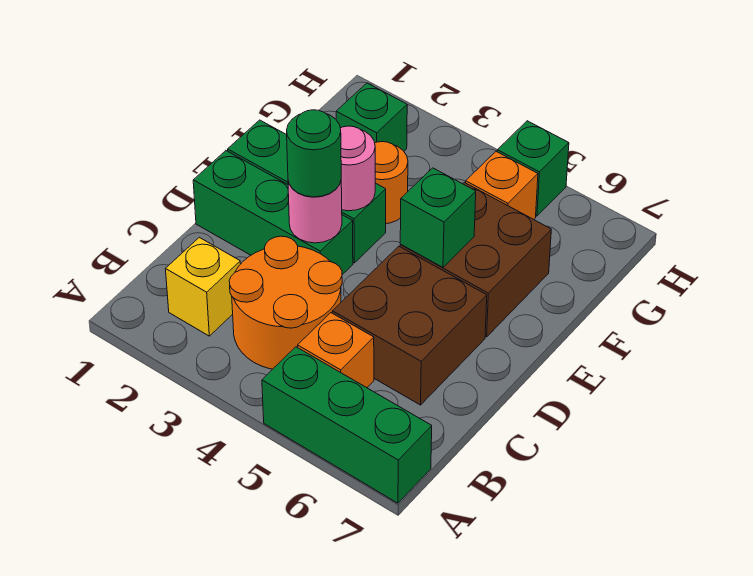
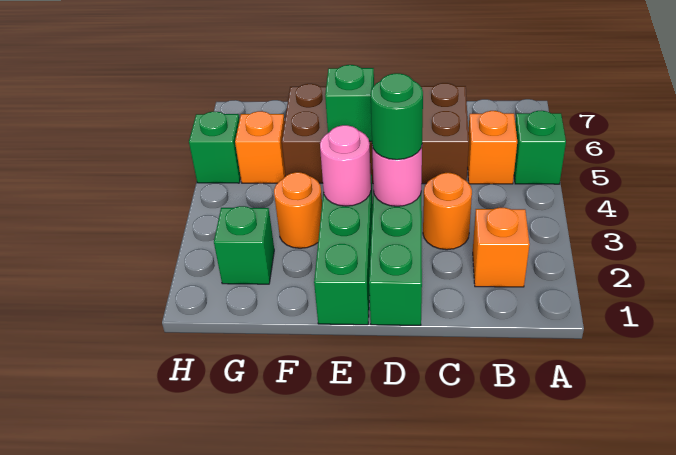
green 1x3 brick [262,347,432,503] -> green 1x1 brick [514,111,566,184]
yellow 1x1 brick [166,237,240,336] -> orange 1x1 brick [473,208,530,287]
orange 2x2 round brick [229,236,342,369] -> orange 1x1 round brick [423,173,472,250]

